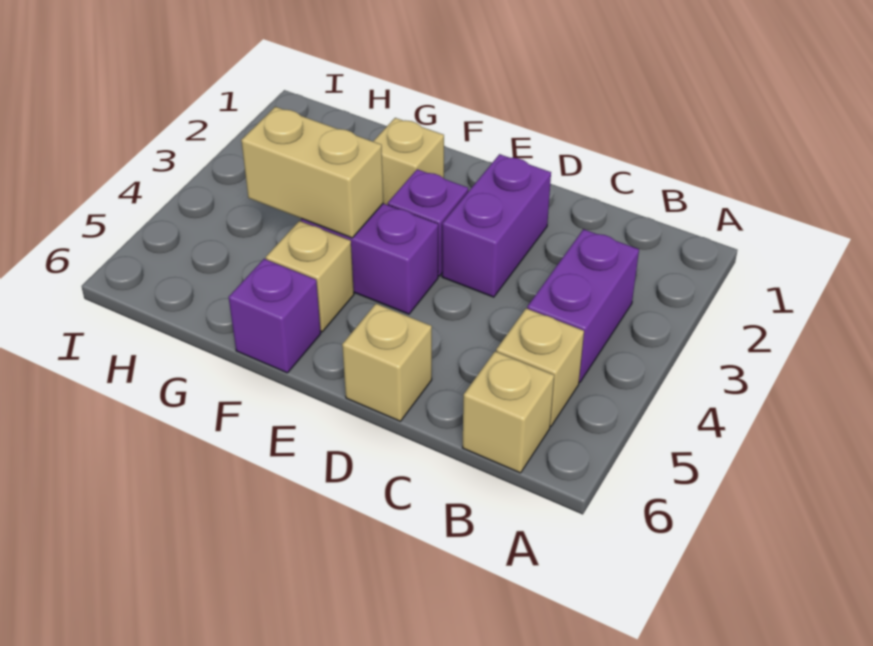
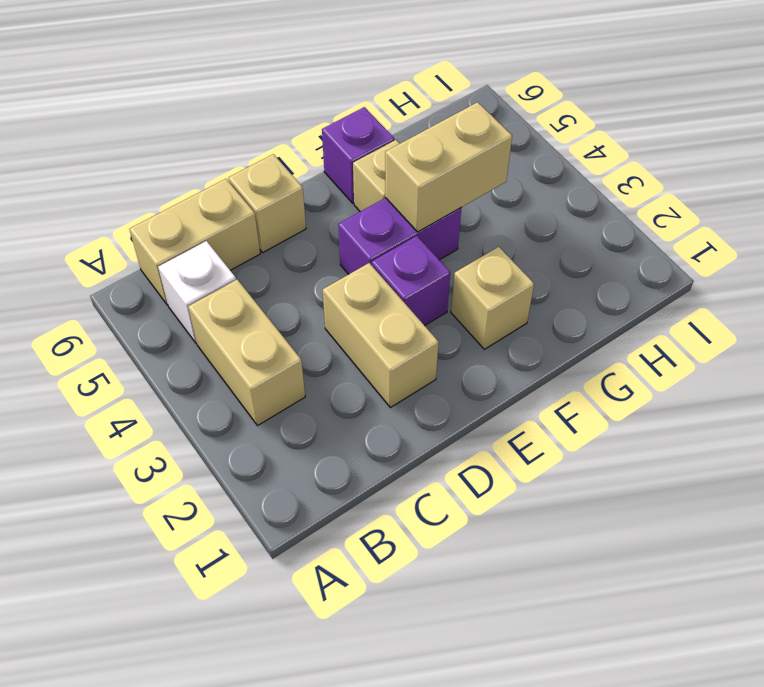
purple 1x2 brick [527,229,639,383] -> tan 1x2 brick [188,280,305,426]
tan 1x1 brick [496,308,584,426] -> white 1x1 brick [158,241,236,343]
tan 1x1 brick [463,351,554,473] -> tan 1x2 brick [130,179,260,305]
purple 1x2 brick [442,154,551,297] -> tan 1x2 brick [323,263,439,408]

